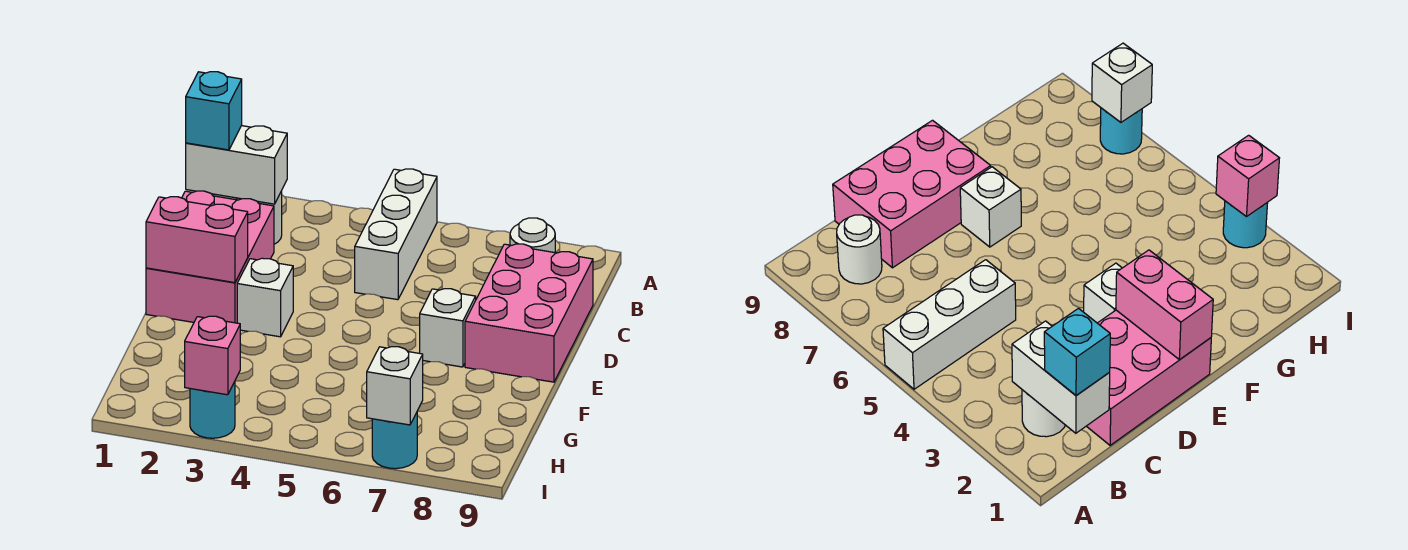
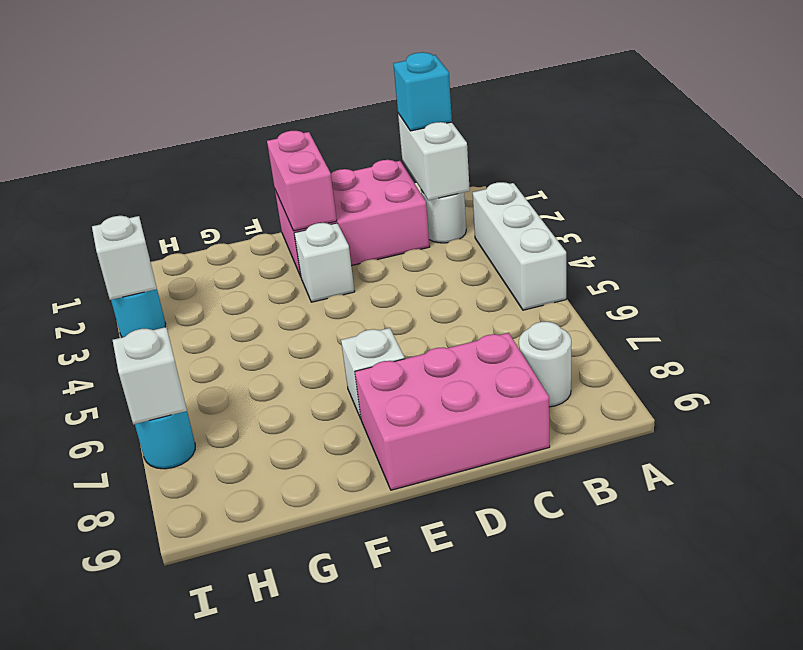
white 1x3 brick [355,169,437,300] -> white 1x3 brick turned to [473,182,566,310]
pink 1x1 brick [185,316,240,395] -> white 1x1 brick [92,216,157,300]

